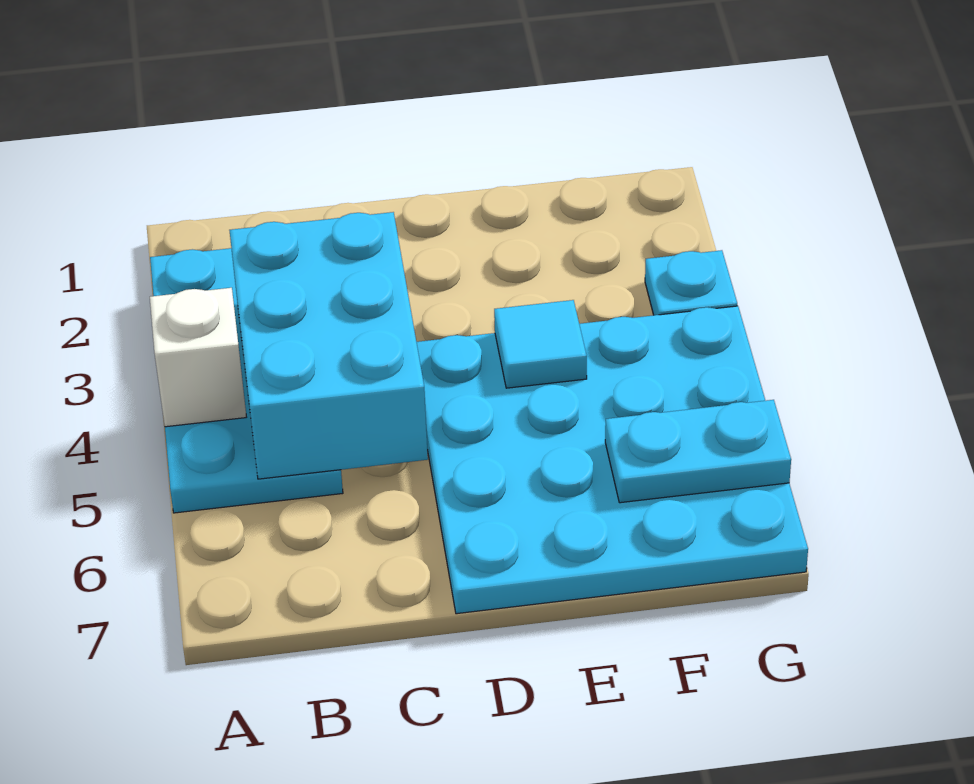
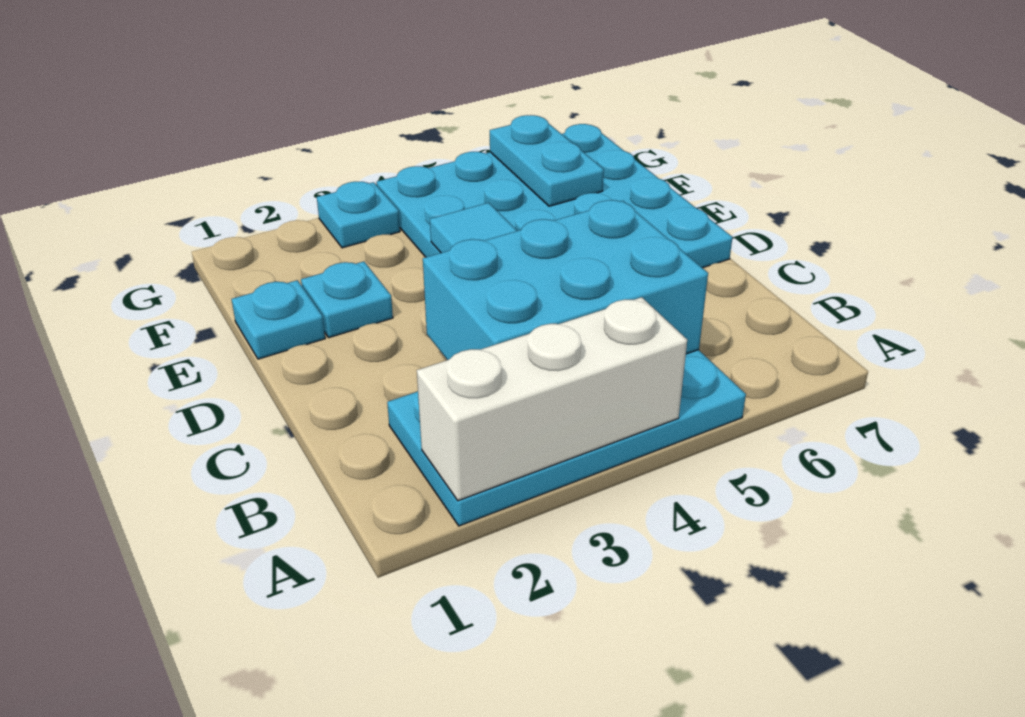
white 1x1 brick [150,288,246,427] -> white 1x3 brick [417,297,687,501]
none -> cyan 1x1 plate [232,280,325,359]
none -> cyan 1x1 plate [301,262,393,338]

